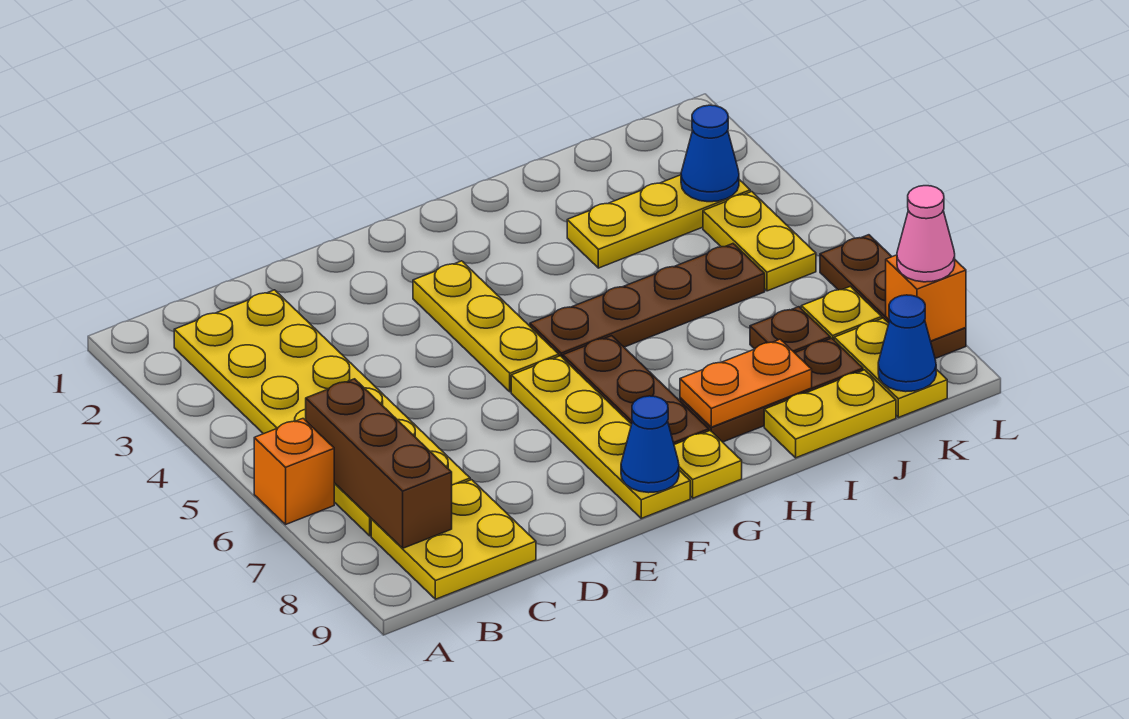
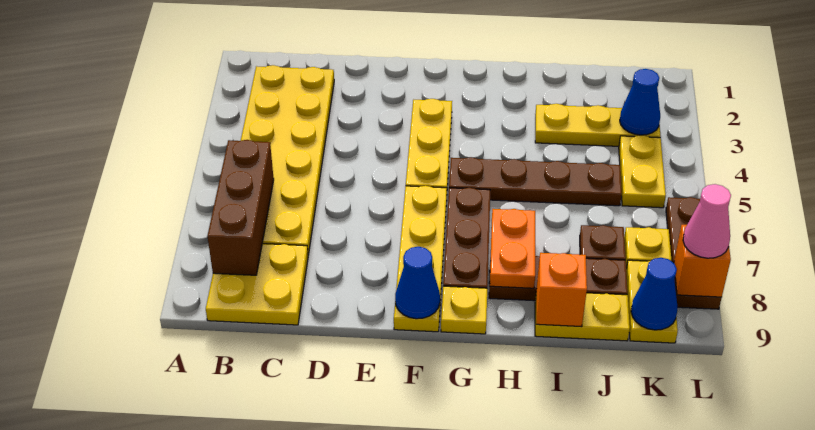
orange 1x1 brick [254,419,334,524] -> orange 1x1 brick moved to [536,253,587,327]
orange 1x2 plate [680,339,812,427] -> orange 1x2 plate turned to [490,209,535,288]

